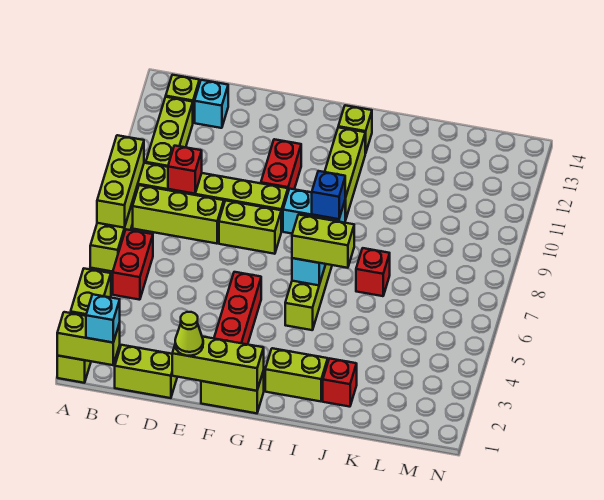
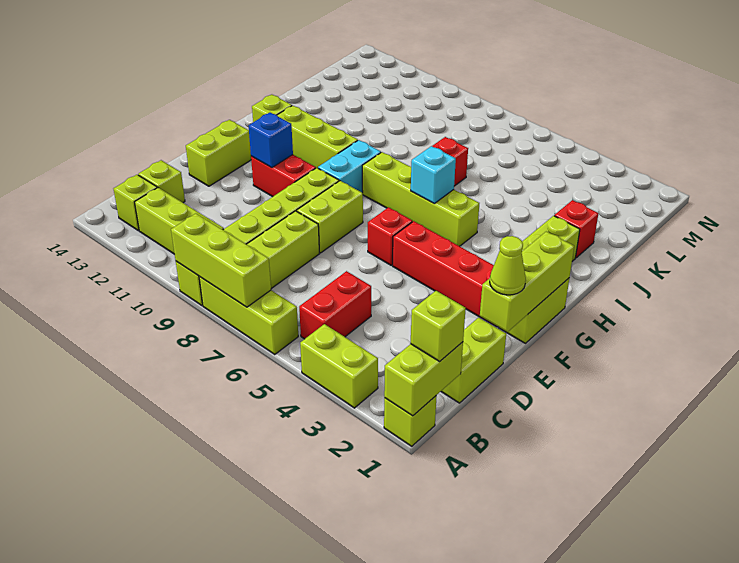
cyan 1x1 brick [86,294,120,343] -> lime 1x1 brick [411,291,466,361]
red 1x2 brick [113,229,153,300] -> red 1x2 brick turned to [299,271,371,339]
red 1x1 brick [168,146,202,194] -> red 1x1 brick moved to [368,207,412,265]
cyan 1x1 brick [195,80,228,128] -> lime 1x1 brick [138,160,185,203]
lime 1x2 brick [292,215,354,268] -> lime 1x2 brick moved to [186,120,251,186]
blue 1x1 brick [312,171,346,219] -> blue 1x1 brick moved to [248,113,293,168]

